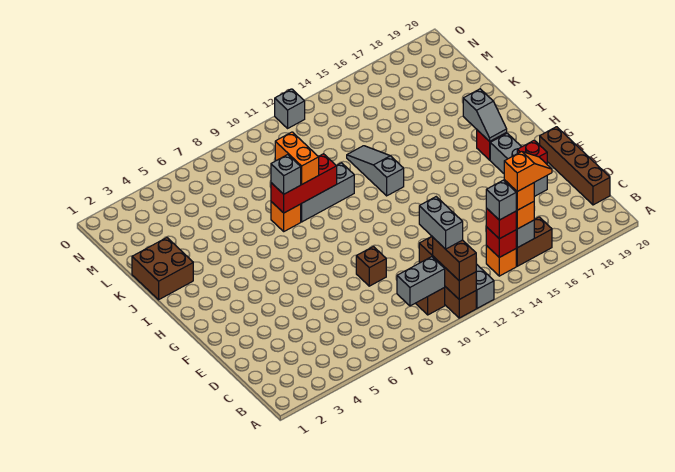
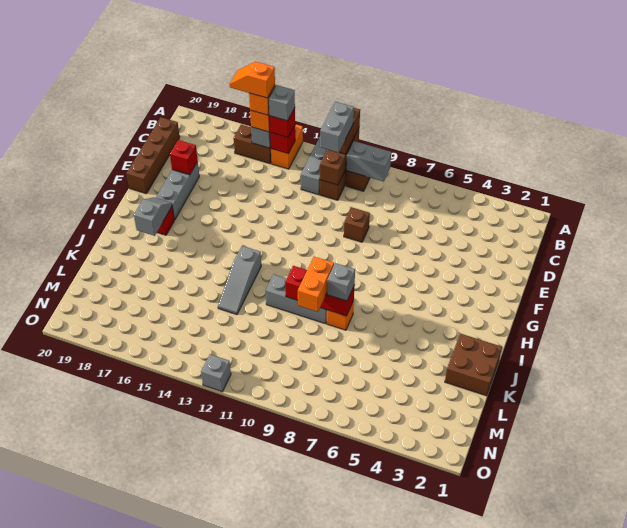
orange 1x1 brick [486,246,516,276] -> orange 1x2 brick [271,124,303,169]

